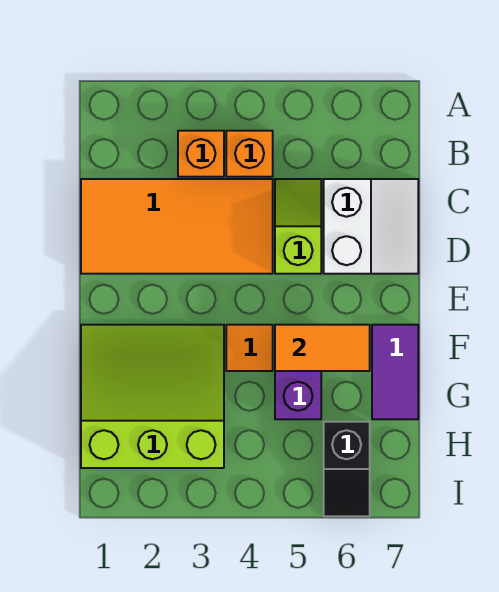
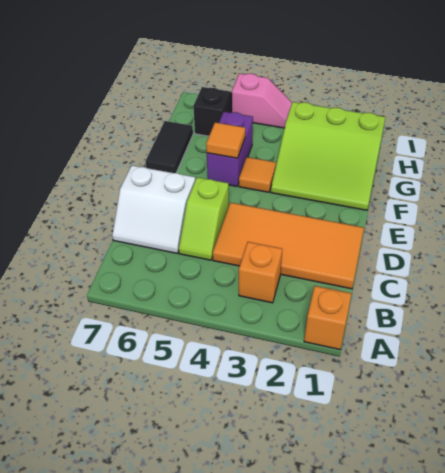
orange 1x1 brick [226,131,273,177] -> orange 1x1 brick moved to [304,286,351,350]
white 2x2 slope [324,179,418,274] -> white 2x2 slope turned to [112,166,195,253]
orange 1x2 tile [275,325,370,371] -> orange 1x1 tile [206,122,245,158]
purple 1x2 tile [372,325,418,419] -> black 1x2 tile [145,121,193,173]
none -> pink 1x2 slope [232,73,292,128]

